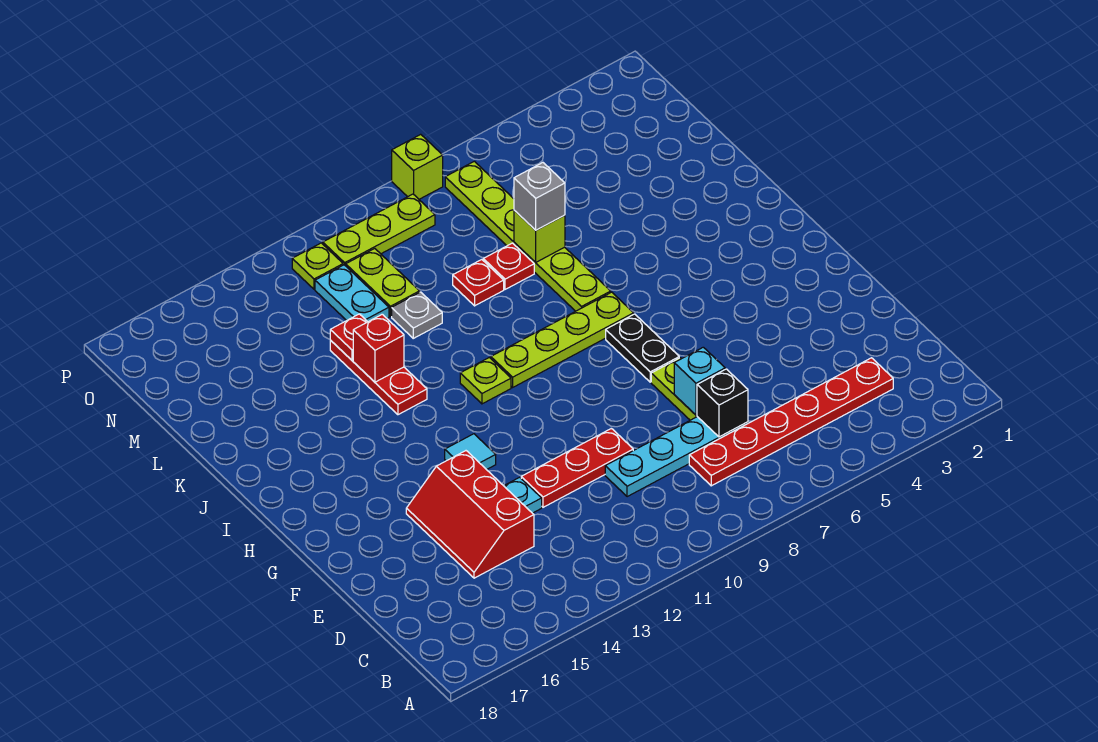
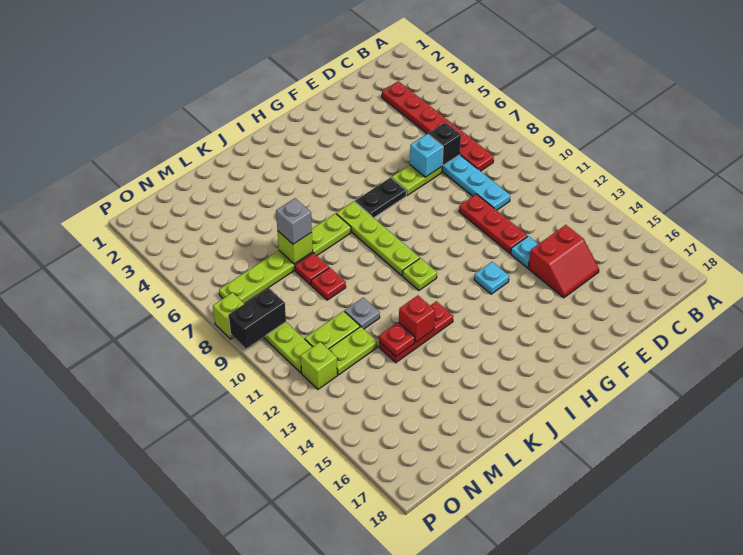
red 2x3 slope [406,451,534,578] -> red 2x2 slope [528,225,599,298]
cyan 1x1 tile [445,434,496,470] -> cyan 1x1 plate [474,262,509,294]
cyan 1x2 plate [315,265,389,322] -> lime 1x2 plate [329,327,377,375]
none -> black 1x2 brick [228,288,286,349]
lime 1x1 plate [292,243,343,289] -> lime 1x1 brick [301,342,337,389]

